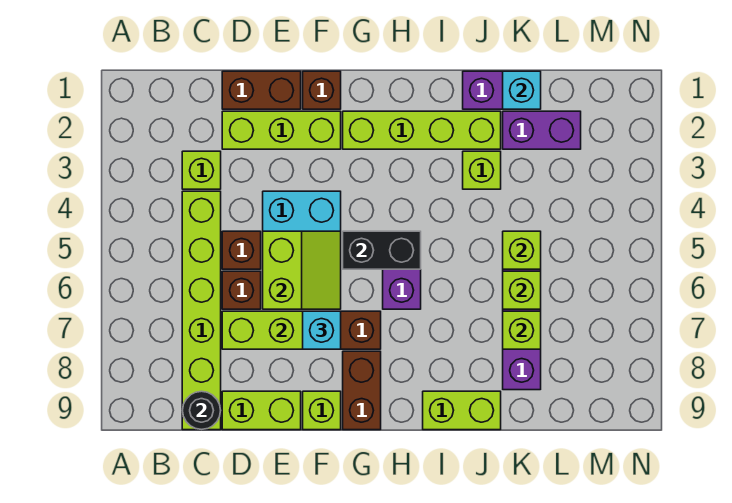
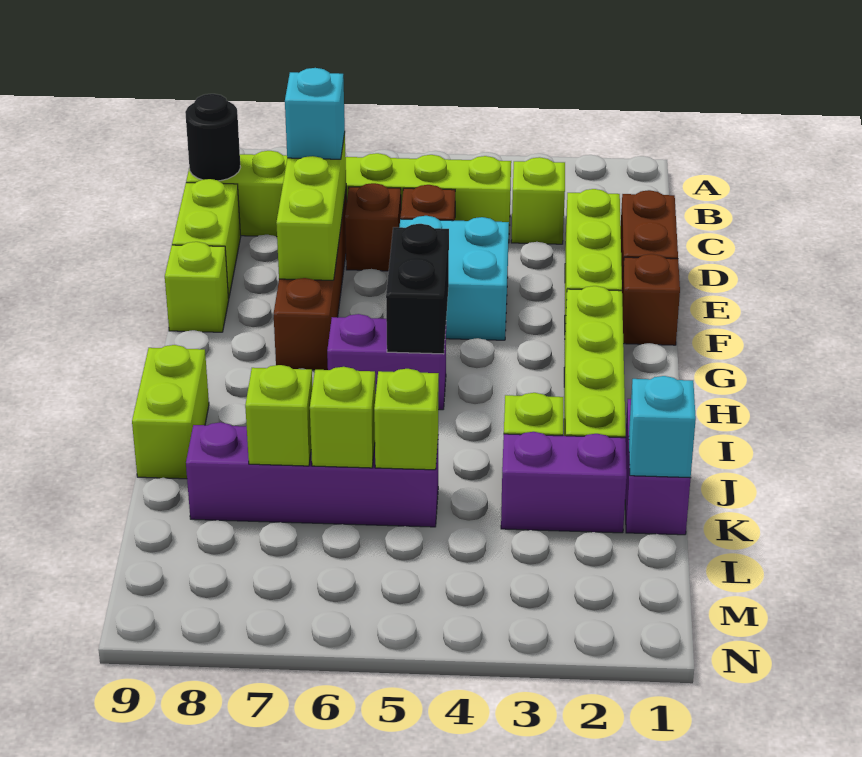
lime 2x2 slope [263,231,341,309] -> none
cyan 1x1 brick [303,311,341,349] -> cyan 1x1 brick moved to [285,68,345,159]
brown 1x2 brick [343,351,381,430] -> none
purple 1x2 brick [503,111,581,149] -> purple 1x2 brick turned to [501,432,627,533]

